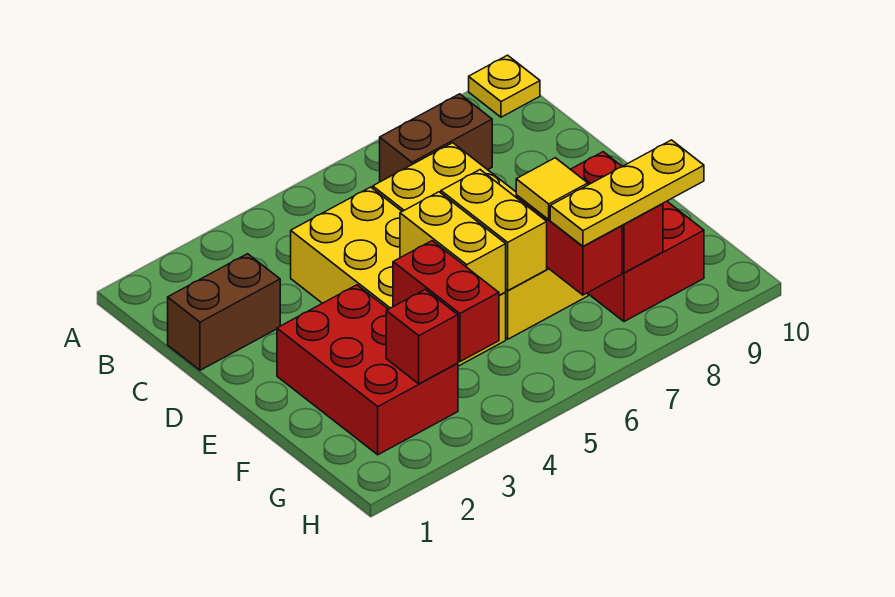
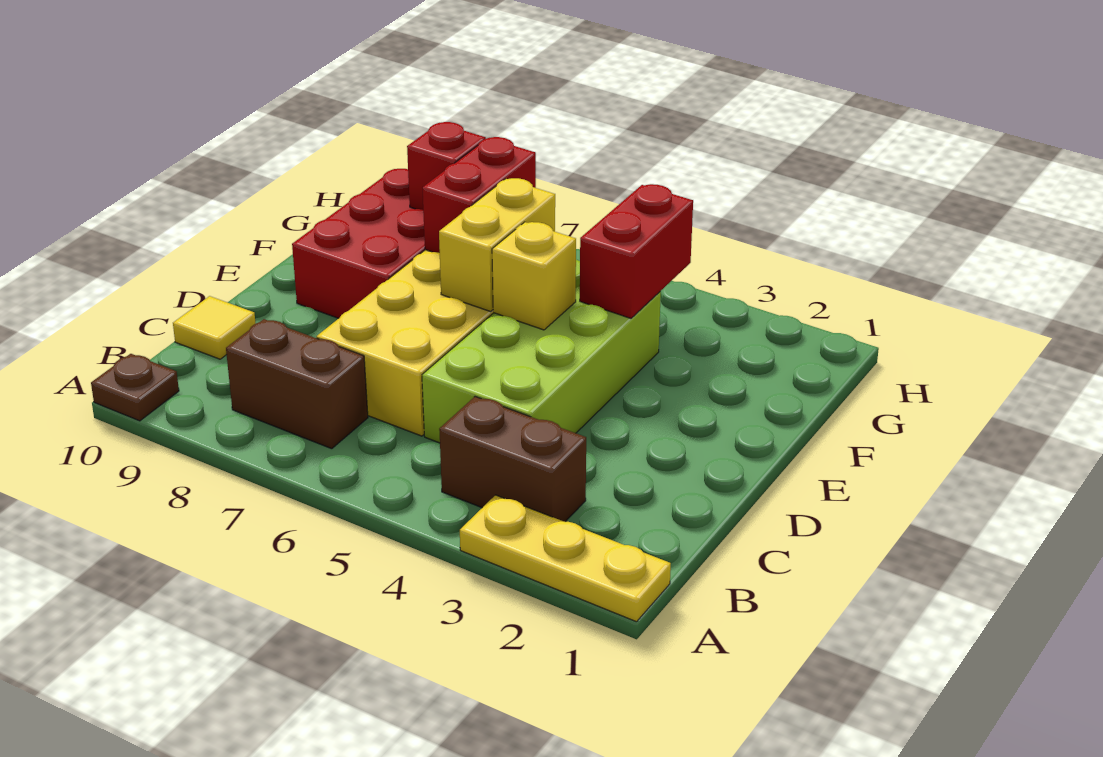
yellow 1x1 plate [469,55,540,117] -> brown 1x1 plate [91,354,179,421]
brown 1x2 brick [168,254,280,370] -> brown 1x2 brick moved to [439,397,586,522]
yellow 2x4 brick [291,187,506,366] -> lime 2x4 brick [422,260,661,443]
red 2x3 brick [277,285,458,455] -> none
yellow 1x2 brick [400,192,506,295] -> yellow 1x1 brick [492,222,576,330]
yellow 1x1 tile [516,158,588,220] -> yellow 1x1 tile moved to [173,296,256,359]
red 1x1 brick [386,289,458,384] -> none
yellow 1x3 plate [550,140,704,246] -> yellow 1x3 plate moved to [460,495,671,622]

